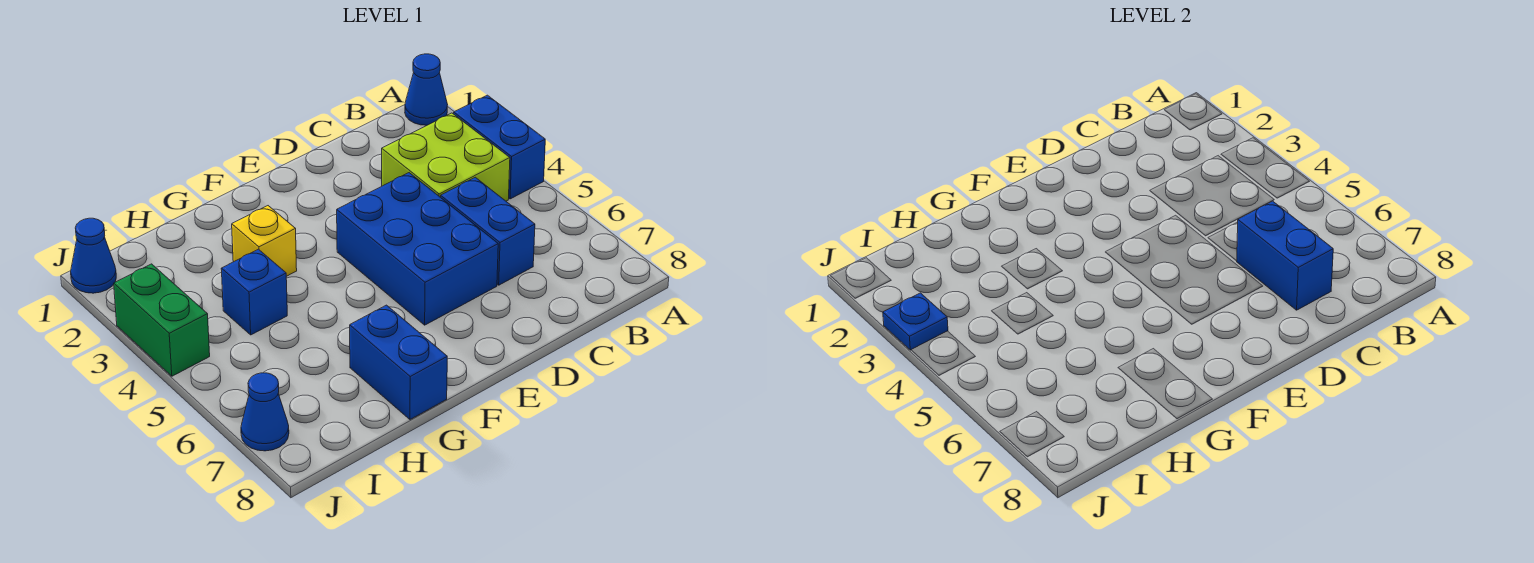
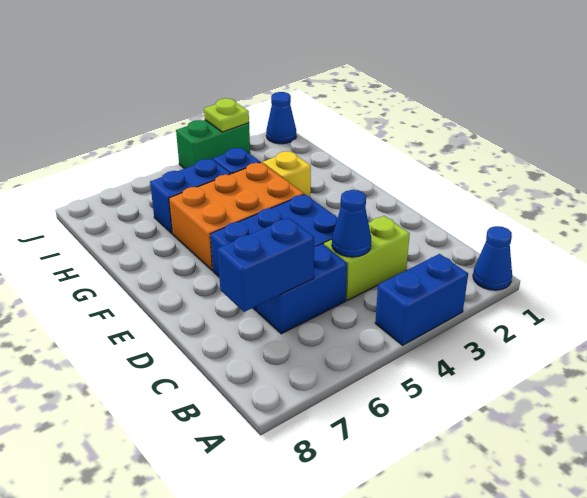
lime 2x2 brick [382,113,510,201] -> lime 1x2 brick [324,216,410,300]
none -> orange 2x3 brick [169,163,304,270]
blue 1x2 brick [350,305,447,419] -> blue 1x2 brick moved to [150,159,230,234]
blue 1x1 plate [883,293,948,350] -> lime 1x1 plate [204,98,249,132]
blue 1x1 cone [241,373,289,451] -> blue 1x1 cone moved to [332,190,371,257]

